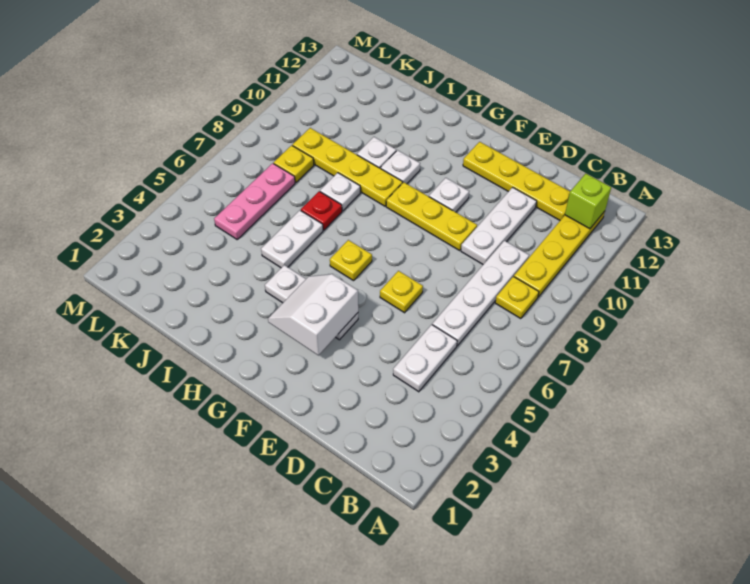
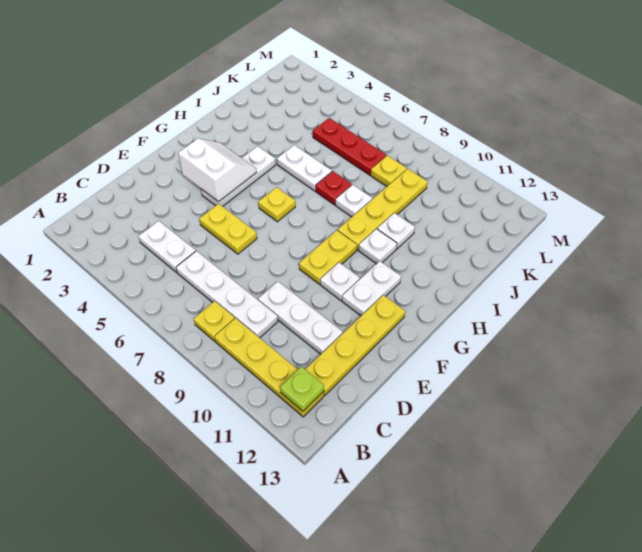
lime 1x1 brick [565,174,611,229] -> lime 1x1 plate [280,367,324,411]
yellow 1x1 plate [380,271,423,313] -> yellow 1x2 plate [199,204,257,254]
yellow 1x3 plate [386,182,477,250] -> yellow 1x2 plate [299,230,357,284]
none -> white 1x2 plate [342,261,401,316]
pink 1x3 plate [214,163,295,239] -> red 1x3 plate [313,118,386,175]

